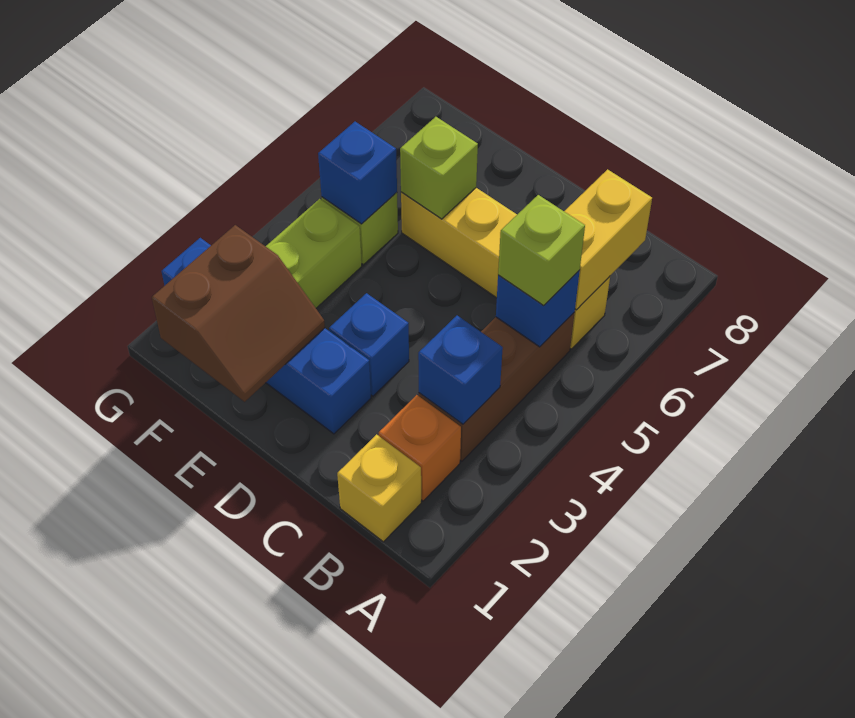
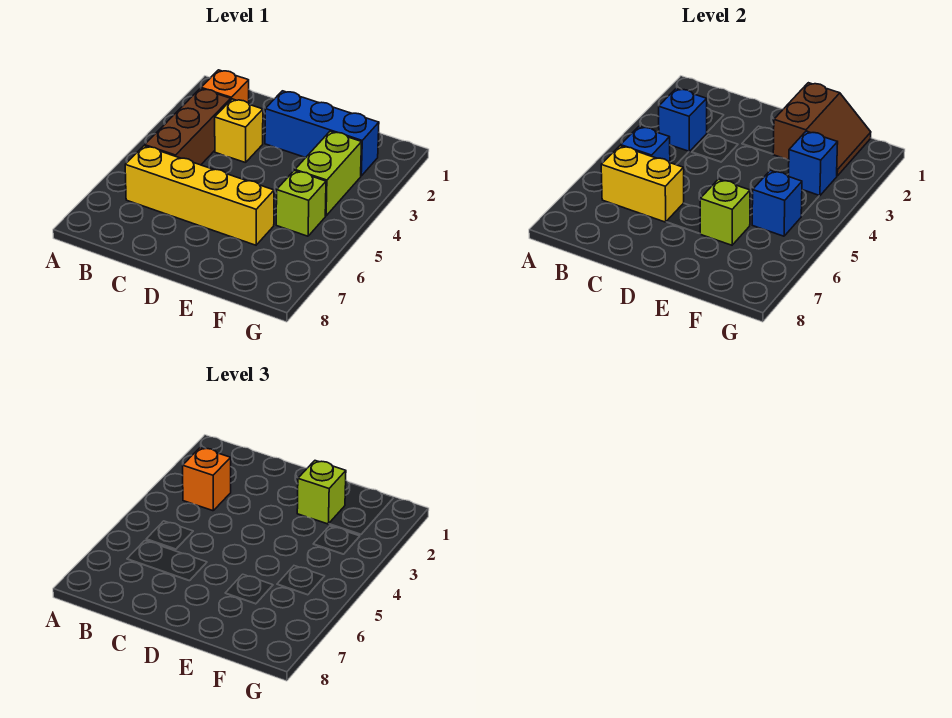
yellow 1x1 brick [337,434,421,542] -> yellow 1x1 brick moved to [215,99,263,163]
none -> orange 1x1 brick [183,447,231,511]
lime 1x1 brick [498,195,585,305] -> lime 1x1 brick moved to [297,461,346,524]
yellow 1x2 brick [564,169,652,310] -> yellow 1x2 brick turned to [601,146,684,222]
blue 1x4 brick [161,238,371,434] -> blue 1x3 brick [265,91,379,176]
blue 1x1 brick [329,293,409,396] -> blue 1x1 brick moved to [789,131,838,196]
brown 2x2 slope [152,225,325,402] -> brown 2x2 slope turned to [773,83,871,176]

